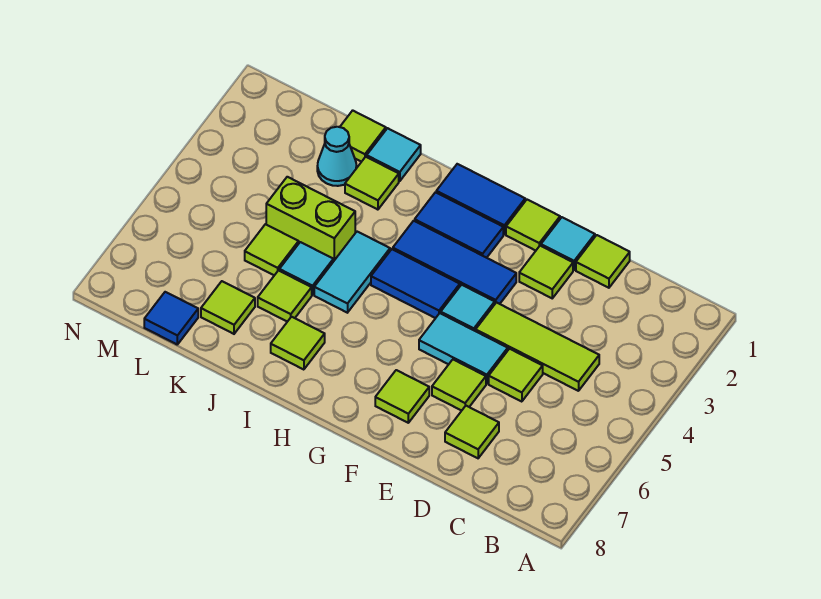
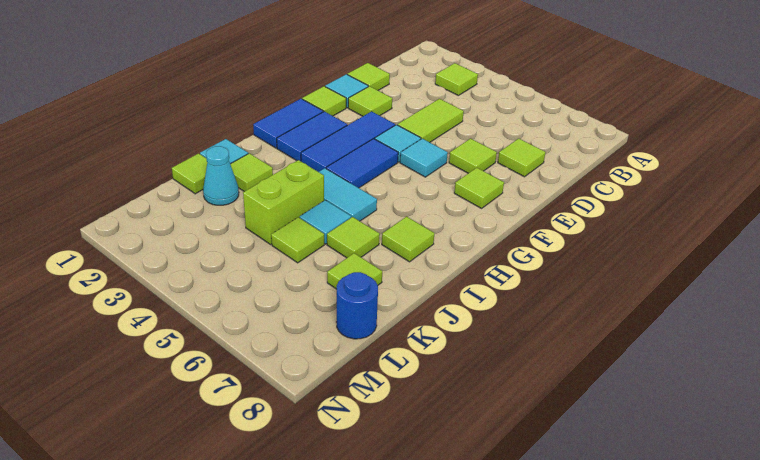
lime 1x3 tile [476,303,599,391] -> lime 1x2 tile [398,99,464,142]
lime 1x1 tile [489,349,543,402] -> lime 1x1 tile moved to [435,63,478,95]
cyan 1x2 tile [419,313,508,384] -> cyan 1x1 tile [400,139,448,177]
blue 1x1 tile [144,292,198,344] -> blue 1x1 round brick [337,272,378,339]

